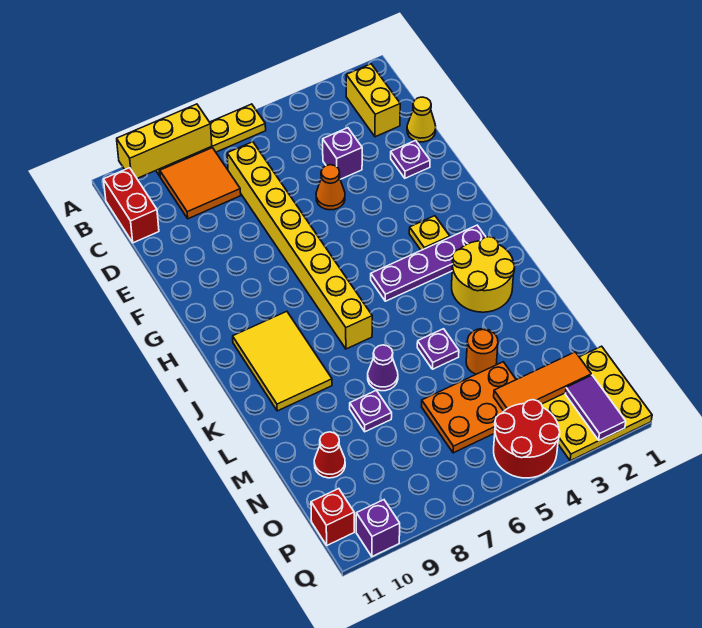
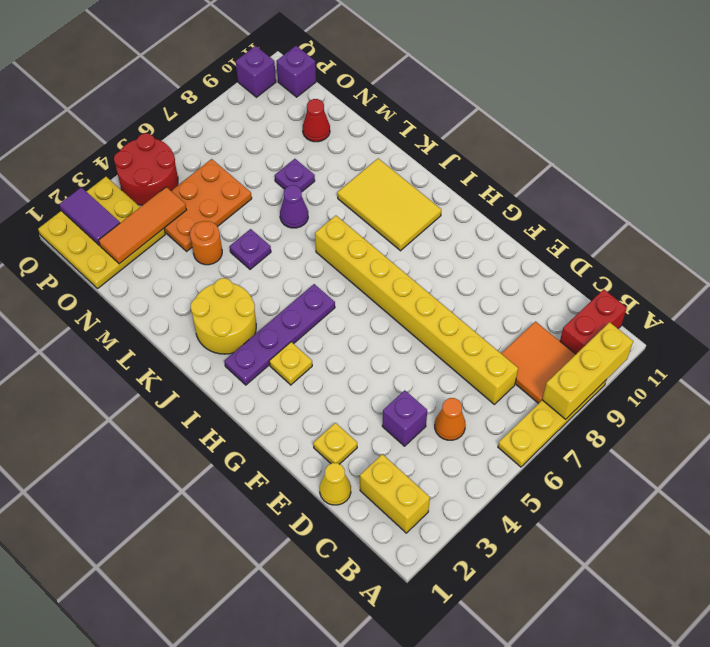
red 1x2 brick [104,168,159,243] -> red 1x2 brick turned to [560,289,627,354]
purple 1x1 plate [391,141,430,178] -> yellow 1x1 plate [313,423,357,464]
orange 1x1 cone [316,165,345,210] -> orange 1x1 cone moved to [435,398,466,440]
red 1x1 brick [311,489,354,545] -> purple 1x1 brick [276,46,316,97]

